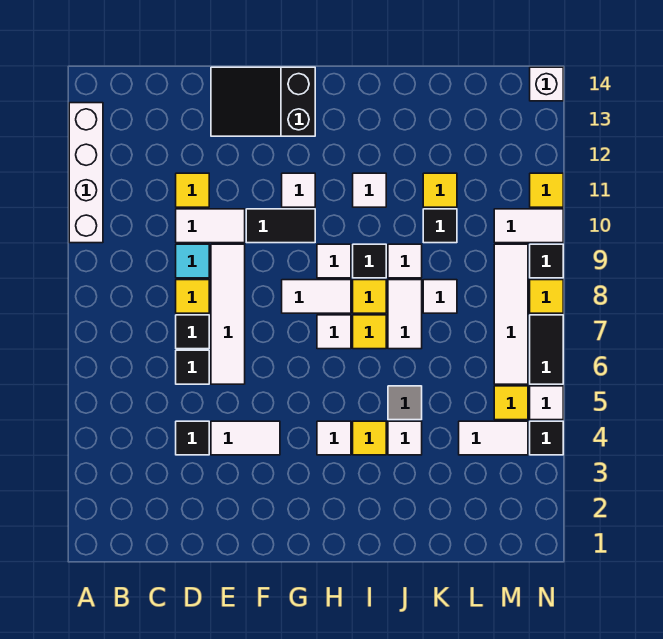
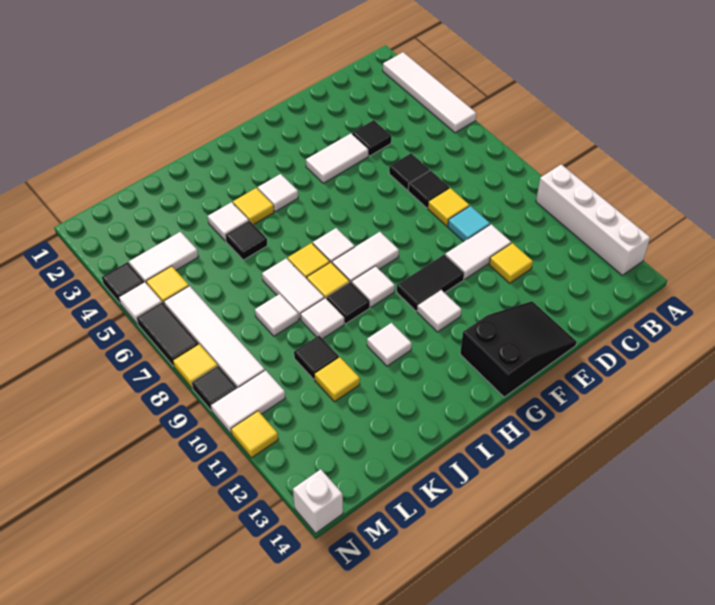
white 1x4 tile [211,244,245,384] -> white 1x4 tile moved to [383,52,476,133]
grey 1x1 tile [388,386,422,420] -> black 1x1 tile [225,221,267,260]

